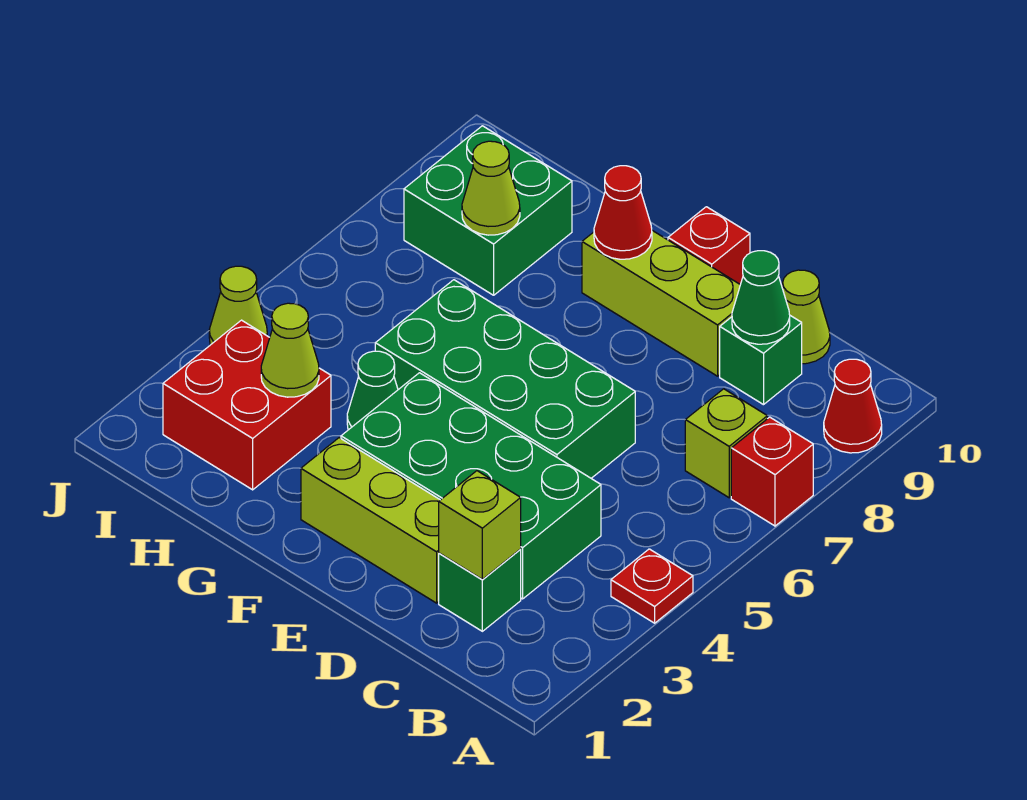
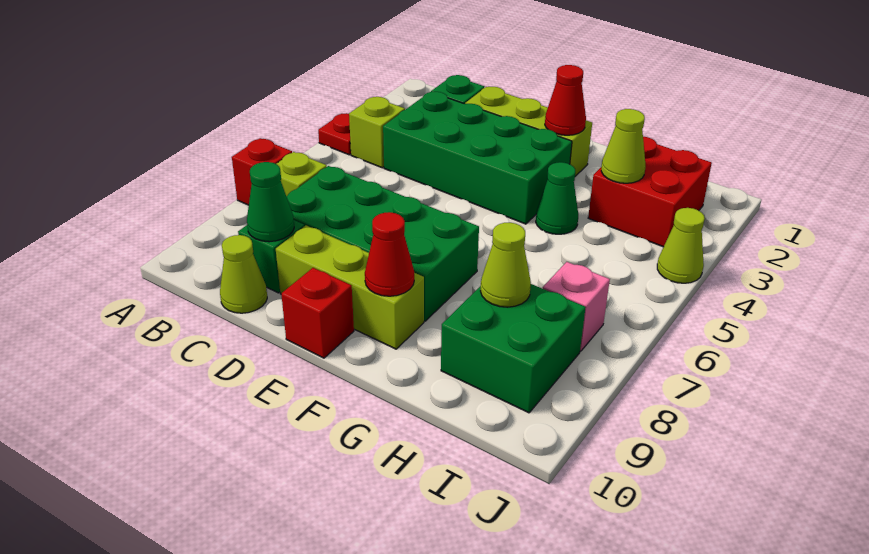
red 1x1 cone [824,359,882,453] -> red 1x1 cone moved to [545,65,586,135]
lime 1x1 brick [439,471,521,579] -> lime 1x1 brick moved to [349,97,405,168]
green 2x4 brick [375,280,635,478] -> green 2x4 brick moved to [286,166,479,321]
none -> pink 1x1 brick [543,262,610,351]

